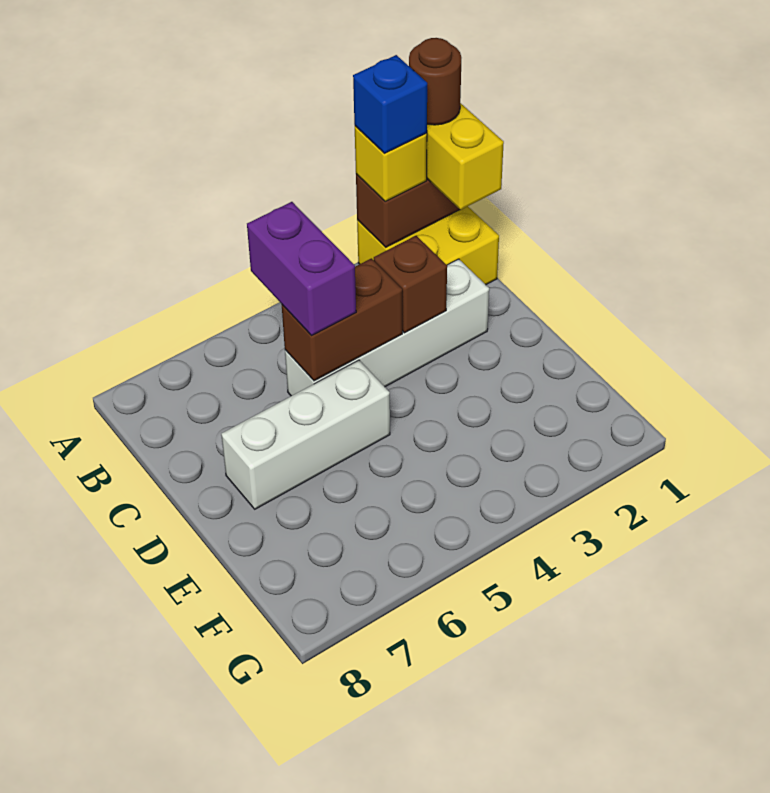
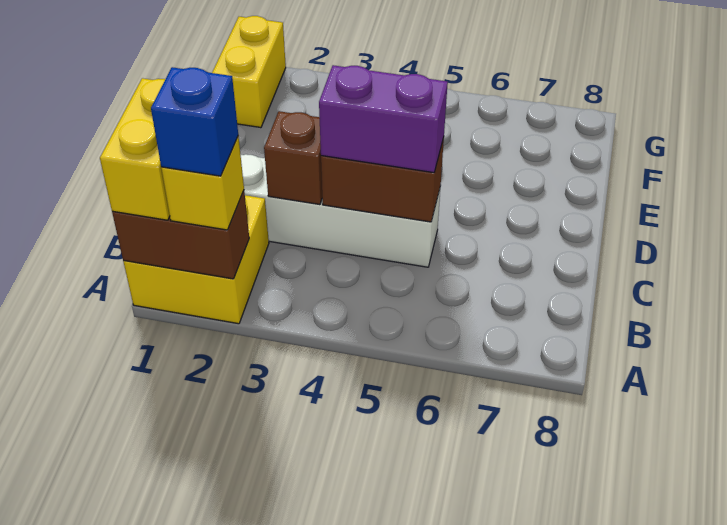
brown 1x1 round brick [409,38,461,125] -> none
purple 1x2 brick [247,202,356,335] -> purple 1x2 brick turned to [319,65,448,173]
white 1x3 brick [221,360,390,509] -> none
none -> yellow 1x2 brick [212,16,286,128]

